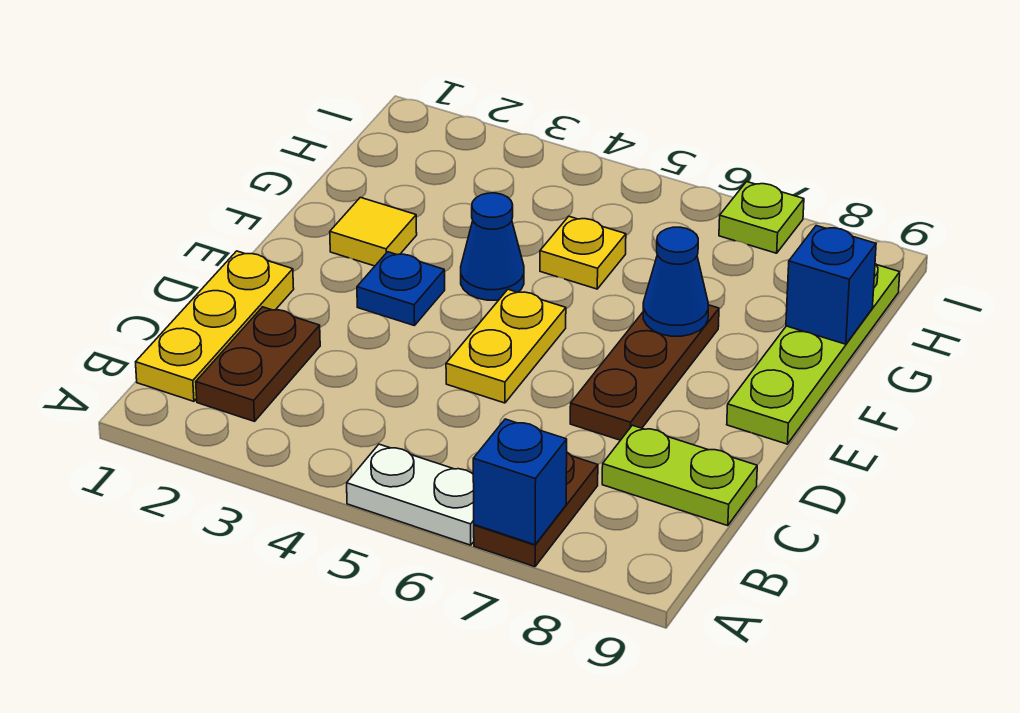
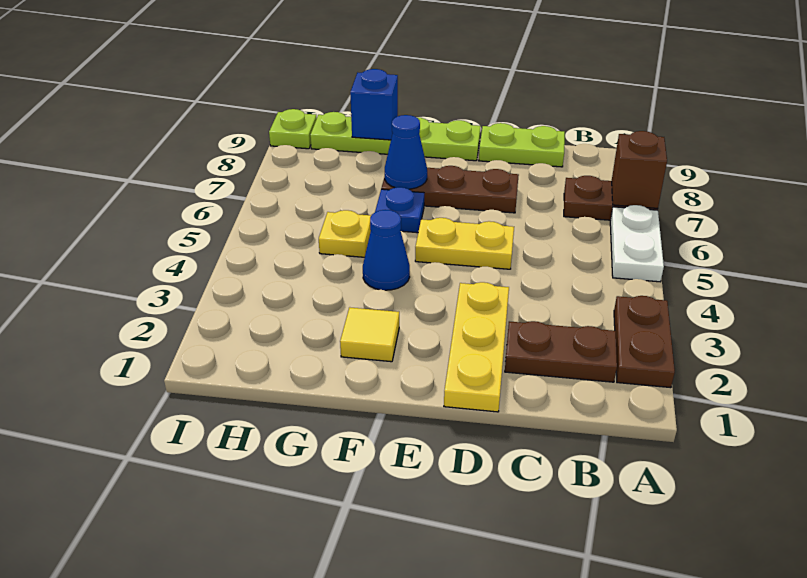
none -> brown 1x2 plate [614,296,675,388]
blue 1x1 brick [473,419,567,545] -> brown 1x1 brick [612,131,667,208]
yellow 1x3 plate [136,251,294,401] -> yellow 1x3 plate turned to [444,282,509,412]
lime 1x2 plate [602,425,757,526] -> lime 1x2 plate turned to [479,123,565,167]
blue 1x1 plate [357,252,445,326] -> blue 1x1 plate moved to [375,187,424,233]
lime 1x1 plate [719,182,804,253] -> lime 1x1 plate moved to [269,109,317,149]

